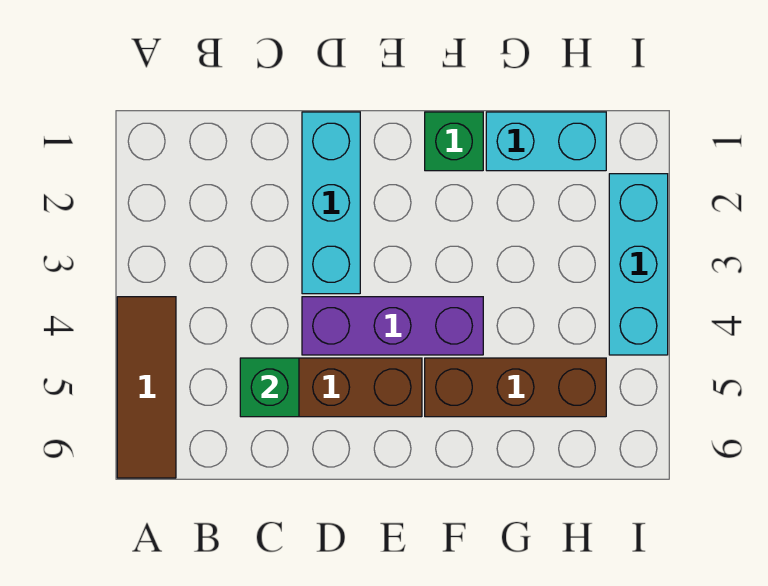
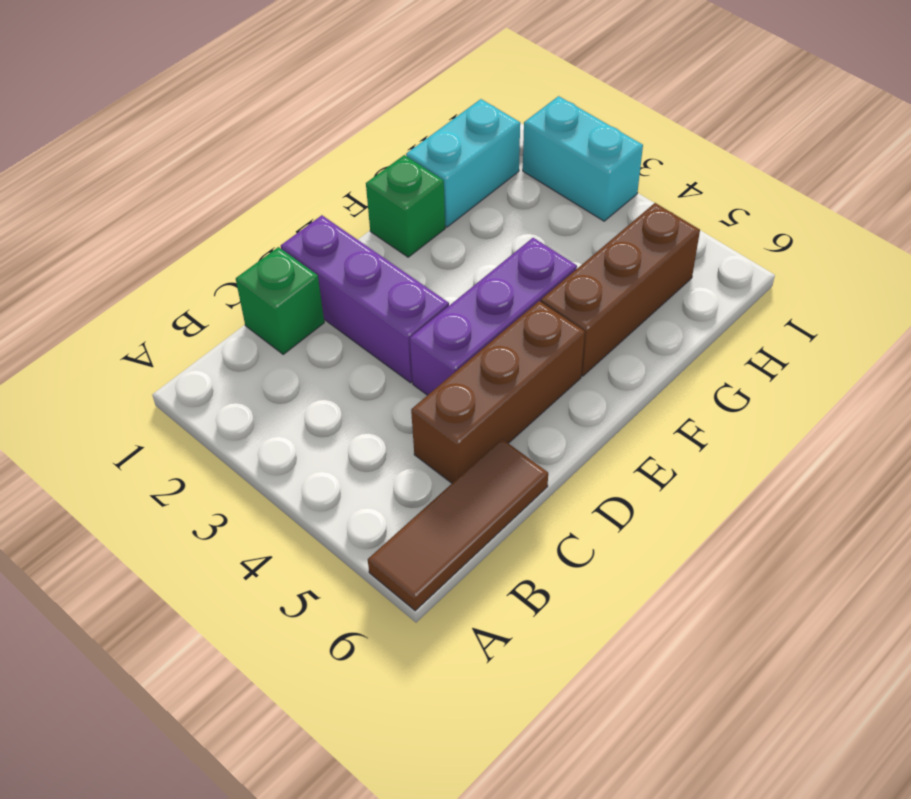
brown 1x3 tile [117,297,176,478] -> brown 1x3 tile turned to [368,439,548,611]
green 1x1 brick [240,358,299,417] -> green 1x1 brick moved to [236,247,324,354]
cyan 1x3 brick [302,112,360,294] -> purple 1x3 brick [281,215,449,383]
cyan 1x3 brick [609,174,668,355] -> cyan 1x2 brick [523,96,643,221]

